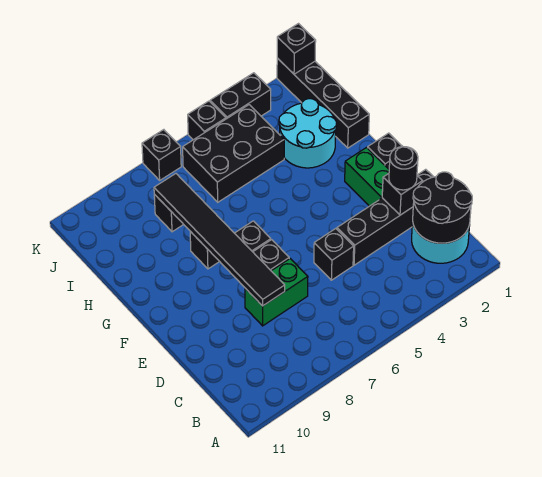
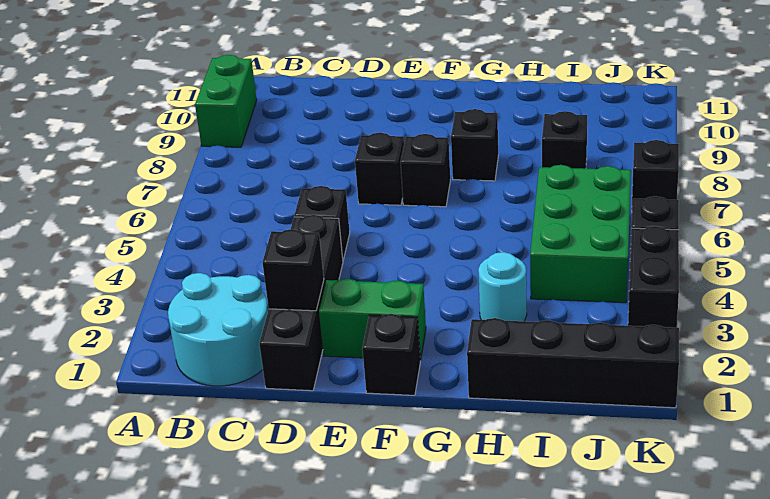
black 2x2 round brick [413,172,472,243] -> none
black 1x1 round brick [389,147,418,190] -> none
green 1x2 brick [245,259,308,326] -> green 1x2 brick moved to [195,55,257,147]
black 1x6 tile [154,174,285,306] -> none
cyan 2x2 round brick [279,99,337,168] -> cyan 1x1 round brick [478,252,527,321]
black 2x3 brick [183,105,284,202] -> green 2x3 brick [530,165,631,303]
black 1x1 brick [277,24,316,74] -> none

